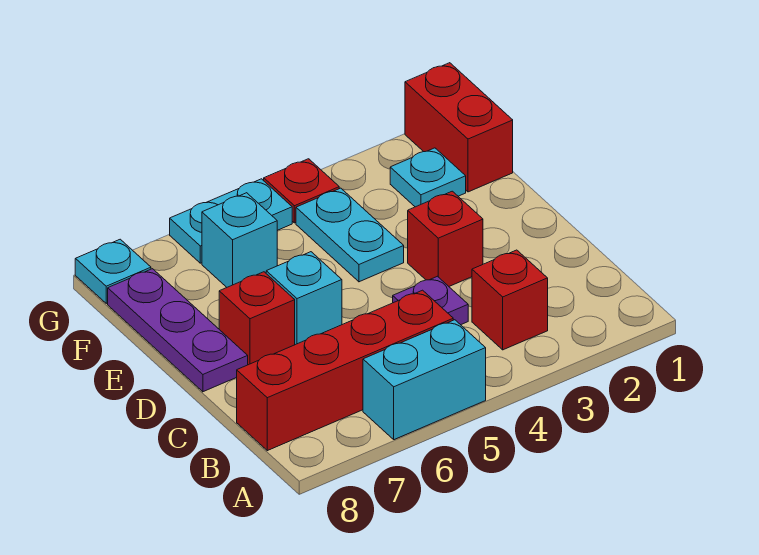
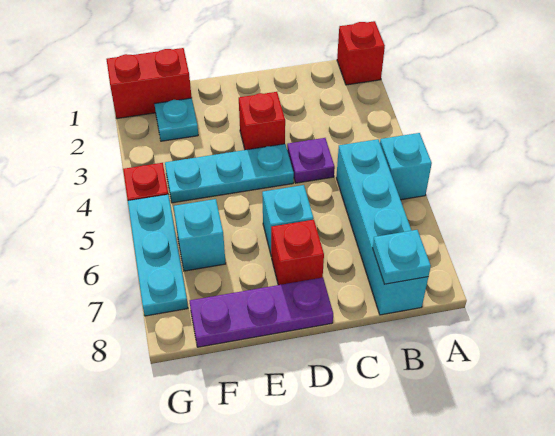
cyan 1x2 brick [363,320,486,440] -> cyan 1x1 brick [380,133,432,200]
red 1x1 brick [472,250,548,350] -> red 1x1 brick moved to [337,21,385,85]
red 1x4 brick [237,290,453,451] -> cyan 1x4 brick [336,139,428,315]
cyan 1x2 plate [296,188,404,282] -> cyan 1x3 plate [165,144,294,203]
cyan 1x2 plate [170,179,292,263] -> cyan 1x3 plate [128,195,188,316]
cyan 1x1 plate [75,239,151,303] -> cyan 1x1 plate moved to [373,230,431,284]

